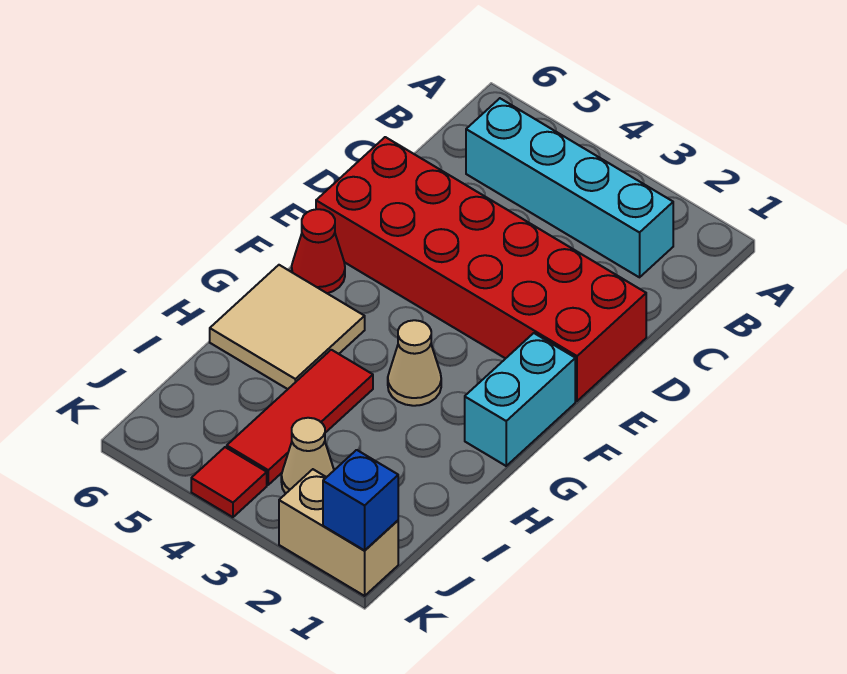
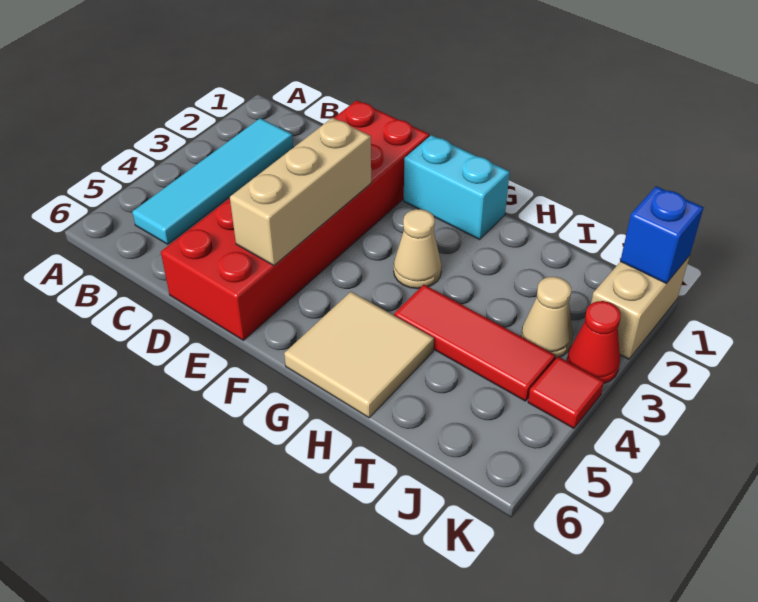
cyan 1x4 brick [466,98,673,277] -> cyan 1x4 tile [132,118,293,244]
none -> tan 1x3 brick [230,118,371,266]
red 1x1 cone [292,209,345,293] -> red 1x1 cone moved to [567,301,621,384]

